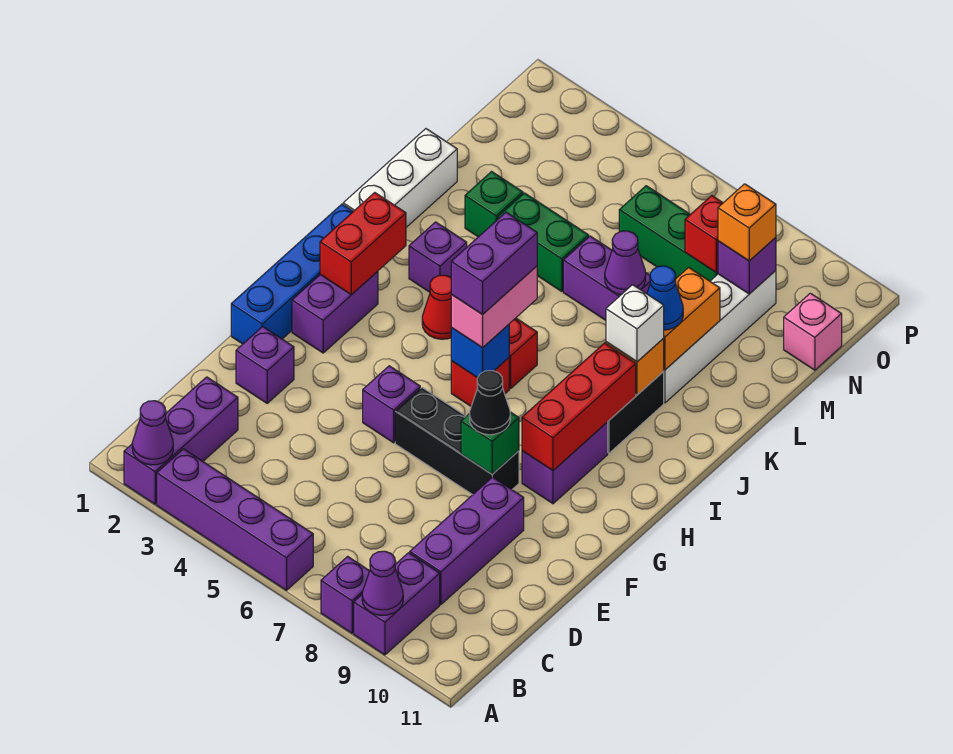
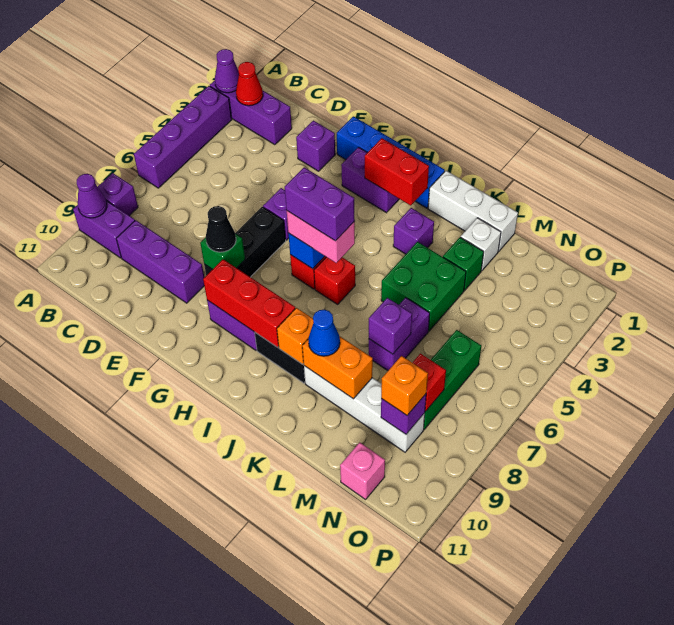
red 1x1 cone [422,275,452,339] -> red 1x1 cone moved to [236,62,263,106]
white 1x1 brick [606,285,664,362] -> white 1x1 brick moved to [461,218,501,271]
green 1x2 brick [498,193,589,292] -> green 2x2 brick [381,242,466,331]
purple 1x1 cone [605,231,646,295] -> purple 1x1 brick [369,298,412,354]

